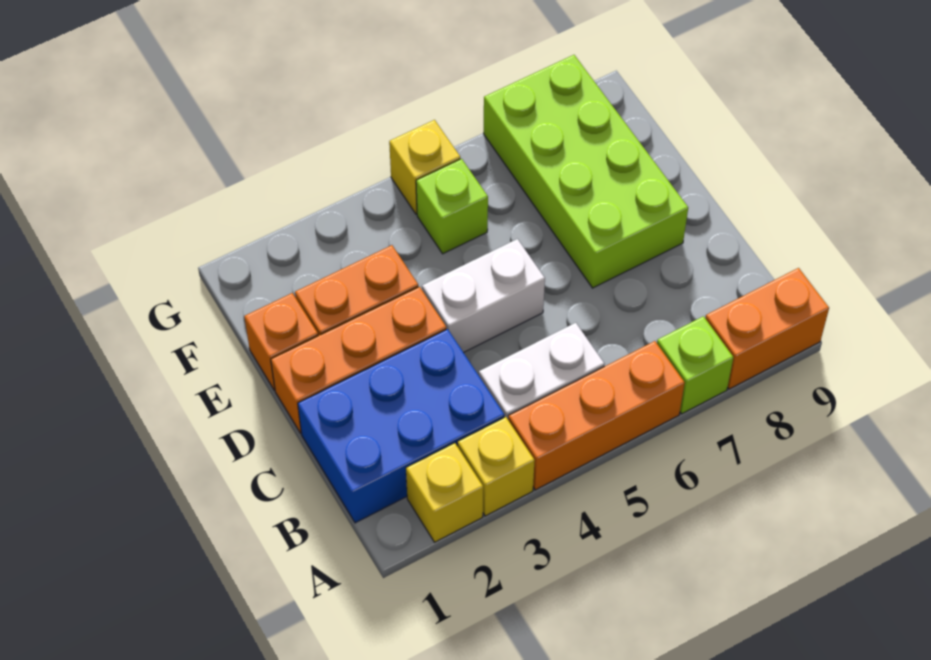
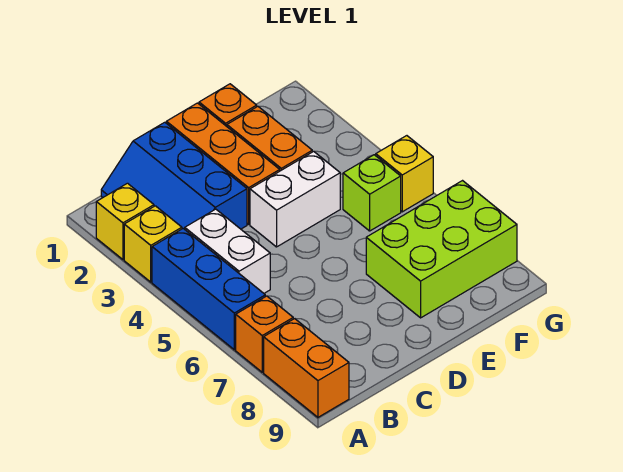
orange 1x3 brick [508,341,685,490] -> blue 1x3 brick [152,229,265,350]
lime 1x1 brick [657,316,733,414] -> orange 1x1 brick [236,296,293,372]
blue 2x3 brick [298,329,505,523] -> blue 2x3 slope [101,122,247,229]
white 1x2 brick [422,239,545,352] -> white 1x2 brick turned to [250,151,340,247]
lime 2x4 brick [484,55,688,288] -> lime 2x3 brick [366,181,517,318]

